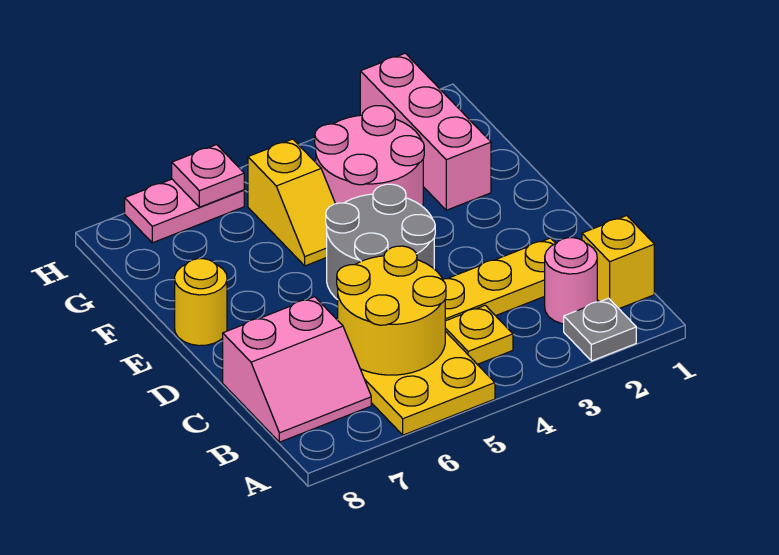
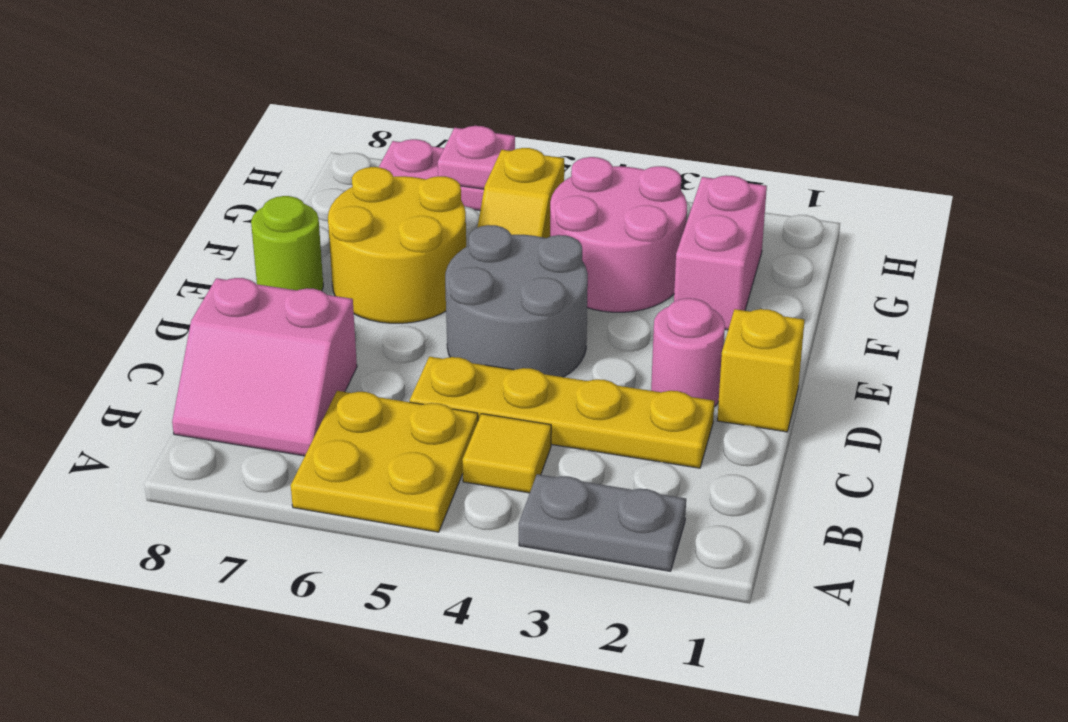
grey 1x1 plate [564,298,636,361] -> grey 1x2 plate [519,474,686,571]
yellow 1x1 brick [582,216,654,309] -> yellow 1x1 brick moved to [717,309,805,432]
pink 1x1 round brick [545,238,597,324] -> pink 1x1 round brick moved to [651,298,725,407]
yellow 1x1 plate [445,305,513,364] -> yellow 1x1 tile [463,414,551,493]
yellow 2x2 round brick [337,246,446,375] -> yellow 2x2 round brick moved to [328,167,466,323]
yellow 1x1 round brick [175,259,227,346] -> lime 1x1 round brick [251,196,323,291]
pink 1x3 brick [360,53,491,210] -> pink 1x2 brick [674,175,767,330]

